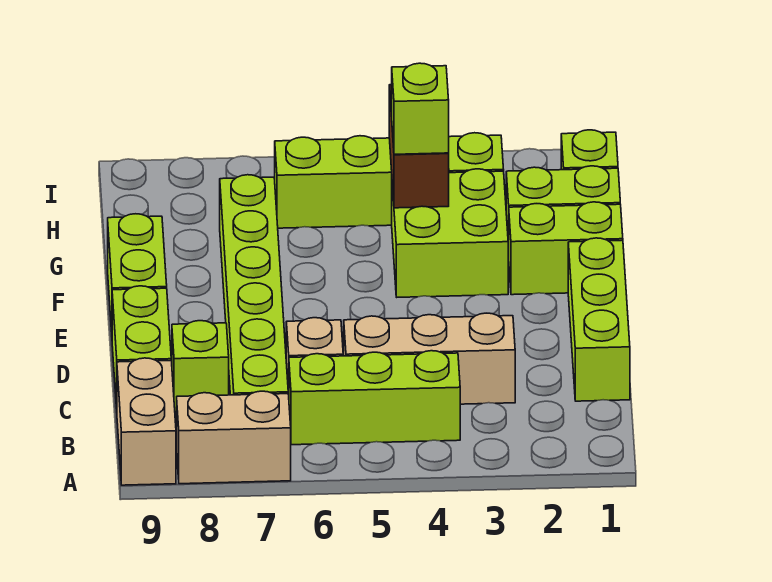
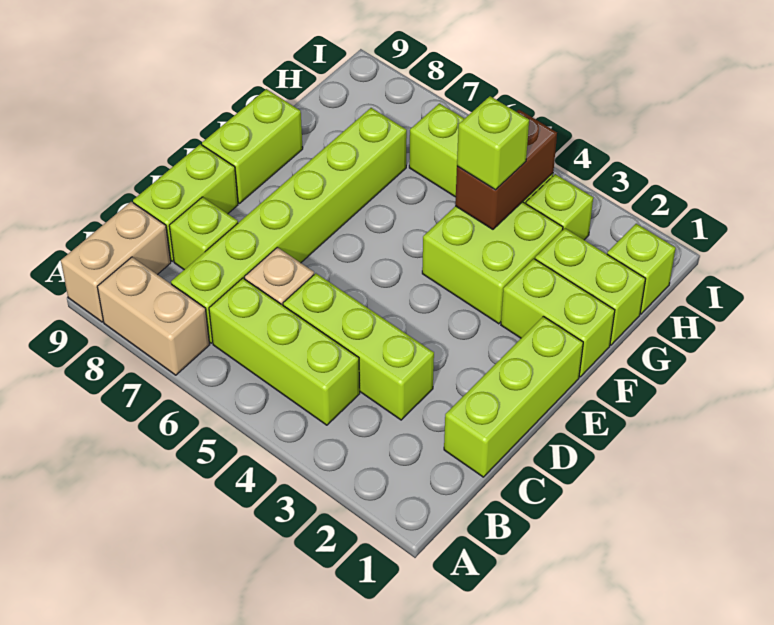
tan 1x3 brick [344,313,515,404] -> lime 1x3 brick [283,273,434,420]

